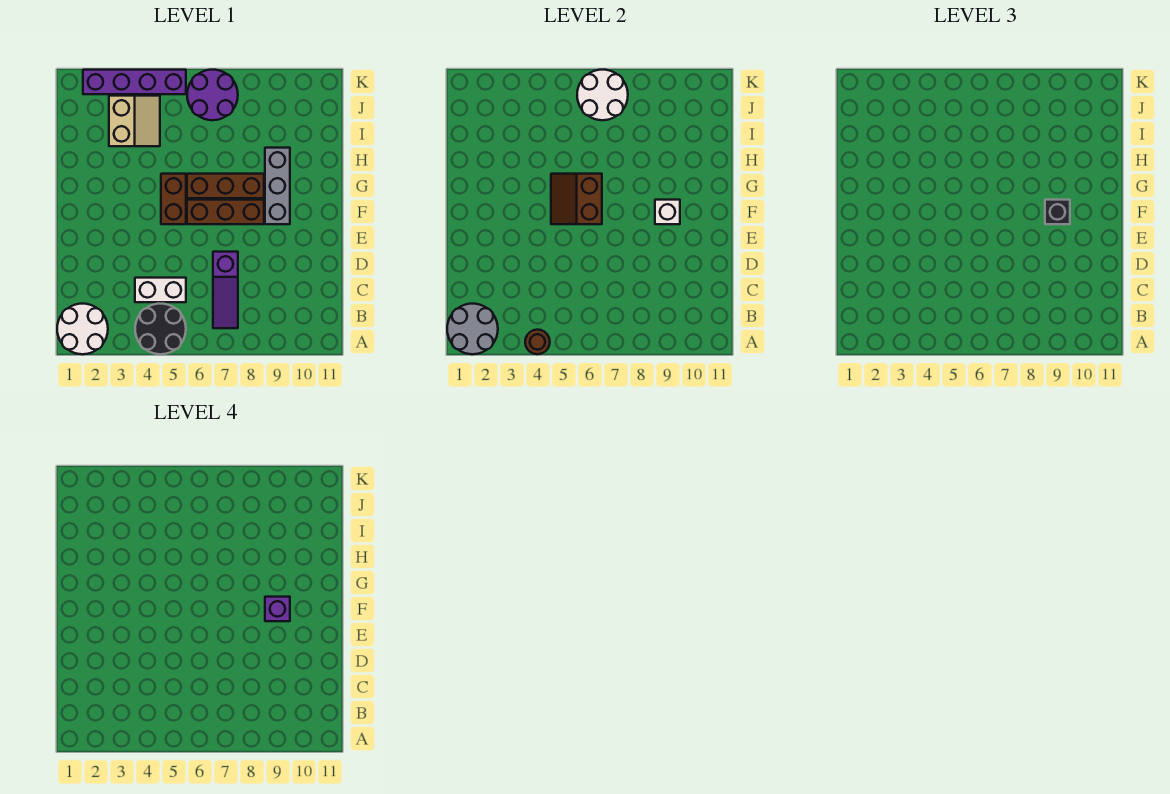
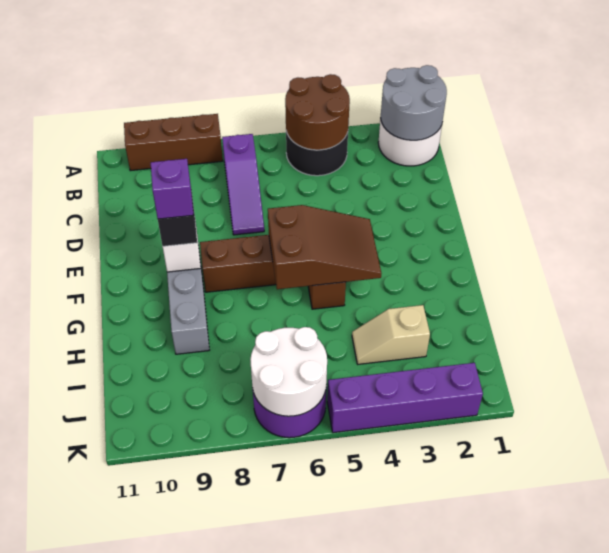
brown 1x1 round brick [525,330,550,354] -> brown 2x2 round brick [285,74,350,150]
purple 1x3 slope [213,252,238,328] -> purple 1x3 slope turned to [222,134,264,235]
white 1x2 brick [135,278,186,302] -> none
brown 2x2 slope [551,174,602,224] -> brown 2x3 slope [268,205,381,289]
brown 1x3 brick [187,174,264,198] -> brown 1x3 brick moved to [124,114,223,171]
tan 2x2 slope [109,96,160,146] -> tan 1x2 slope [352,305,430,364]

